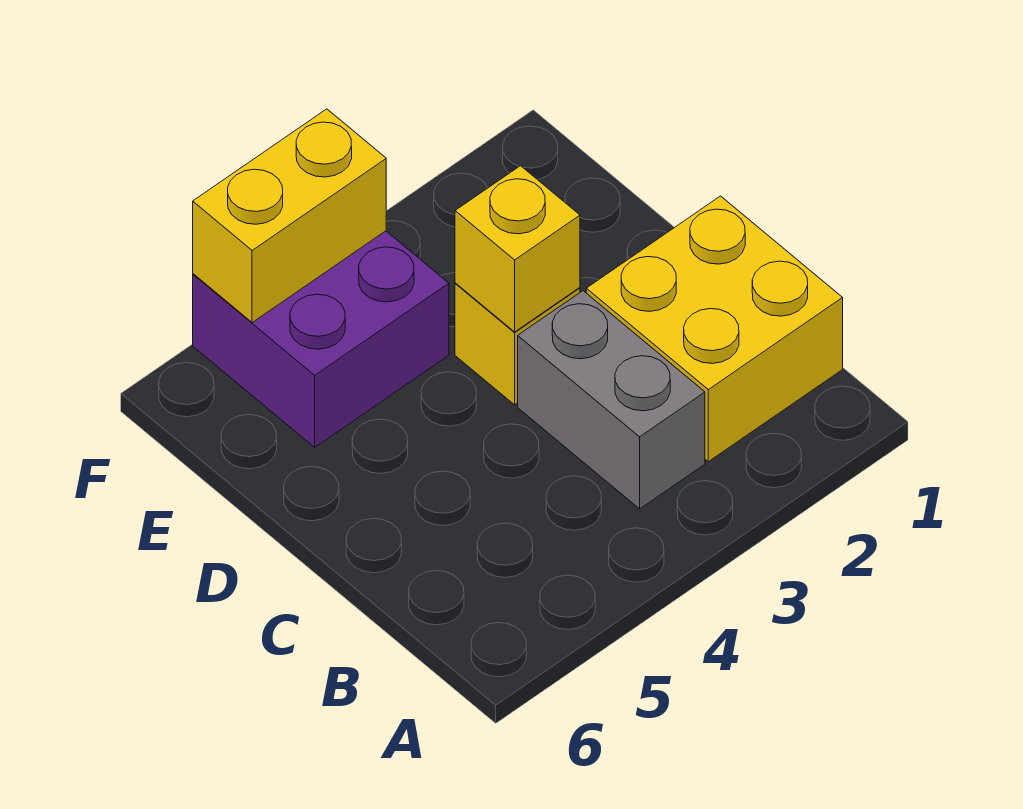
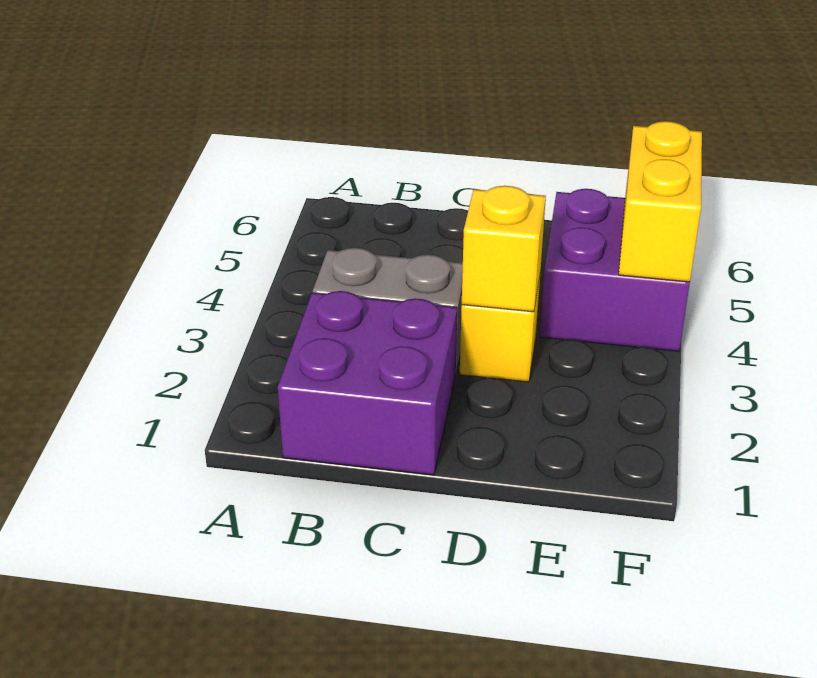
yellow 2x2 brick [586,196,843,462] -> purple 2x2 brick [278,291,457,475]

